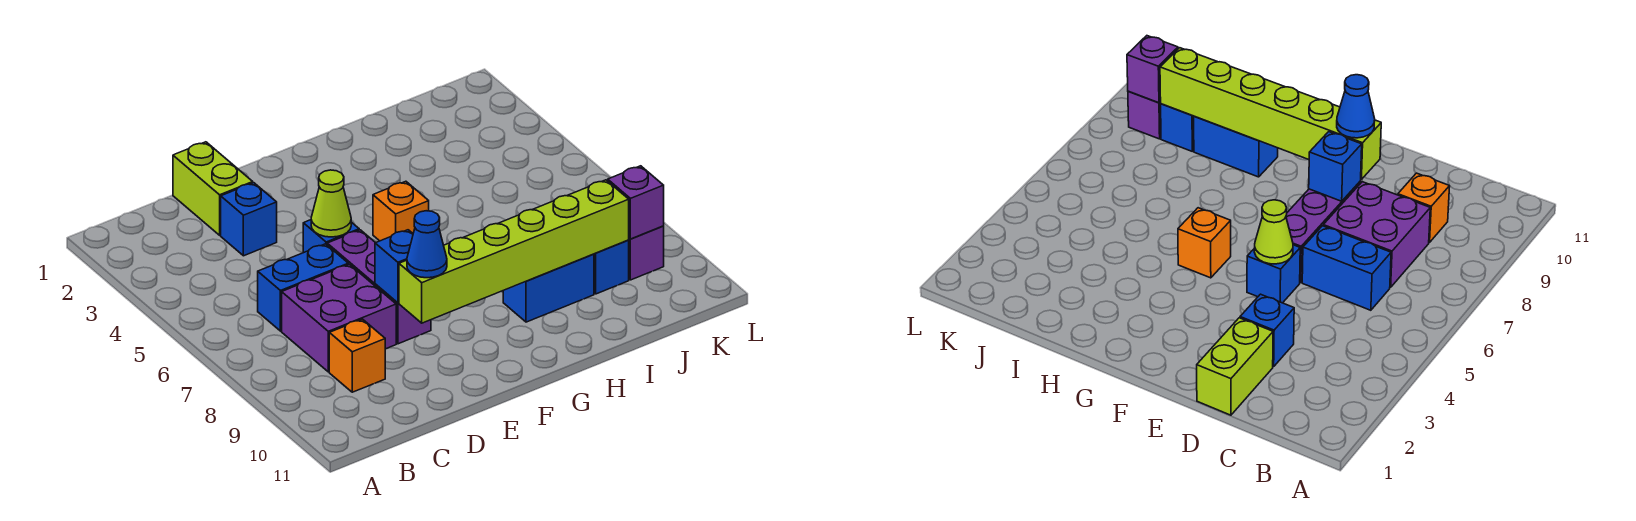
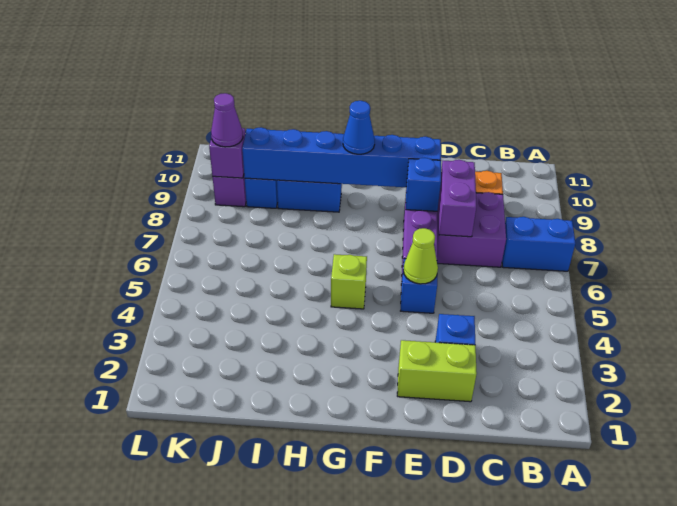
blue 1x2 brick [258,244,348,331] -> blue 1x2 brick moved to [502,217,575,271]
lime 1x2 brick [173,142,253,235] -> lime 1x2 brick turned to [397,340,477,402]
none -> purple 1x2 brick [439,160,476,237]
lime 1x6 brick [399,180,629,323] -> blue 1x6 brick [242,128,441,187]
blue 1x1 cone [407,211,447,278] -> blue 1x1 cone moved to [343,101,375,154]
orange 1x1 brick [373,181,429,241] -> lime 1x1 brick [331,254,367,309]
none -> purple 1x1 cone [211,93,243,147]

